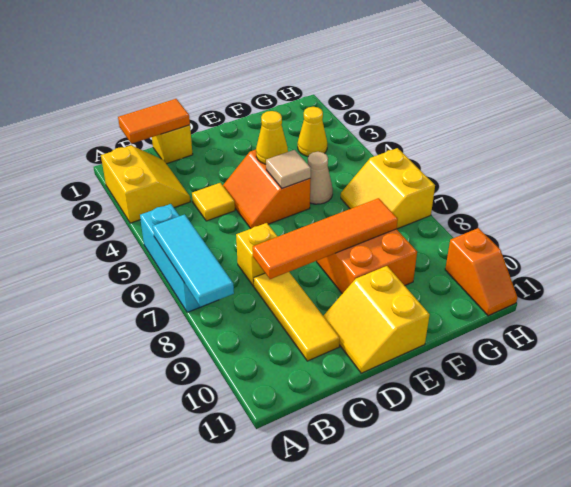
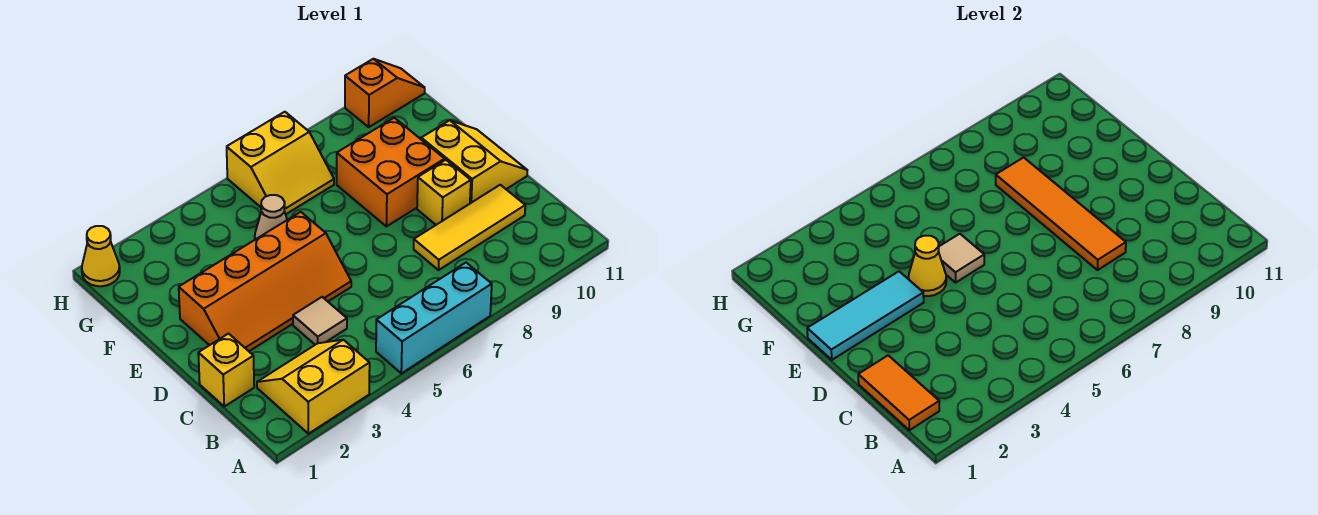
cyan 1x3 tile [153,214,234,307] -> cyan 1x3 tile moved to [807,271,924,360]
yellow 1x1 tile [192,183,235,221] -> tan 1x1 tile [293,297,347,345]
yellow 1x1 brick [236,223,278,286] -> yellow 1x1 brick moved to [417,160,471,225]
orange 2x2 slope [223,150,311,228] -> orange 2x4 slope [179,212,351,351]
yellow 2x2 slope [323,266,430,373] -> yellow 2x2 slope turned to [421,120,527,203]
yellow 1x1 cone [298,107,327,156] -> yellow 1x1 cone moved to [82,226,120,286]

